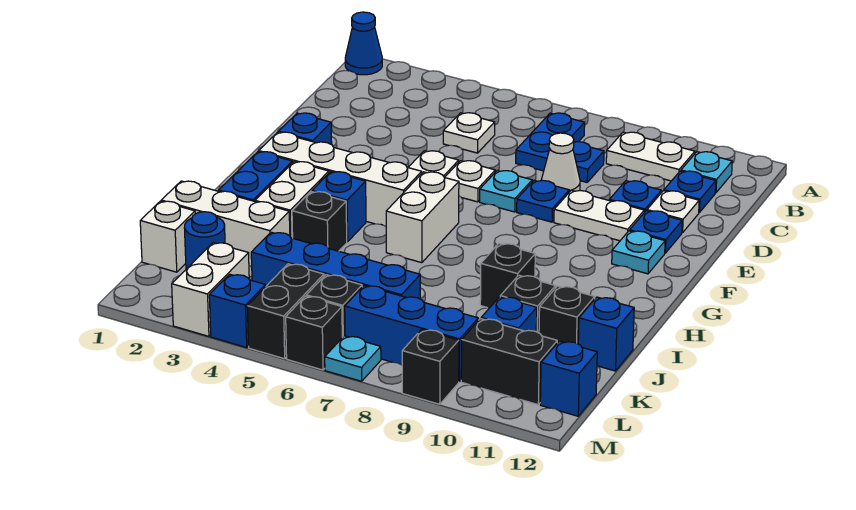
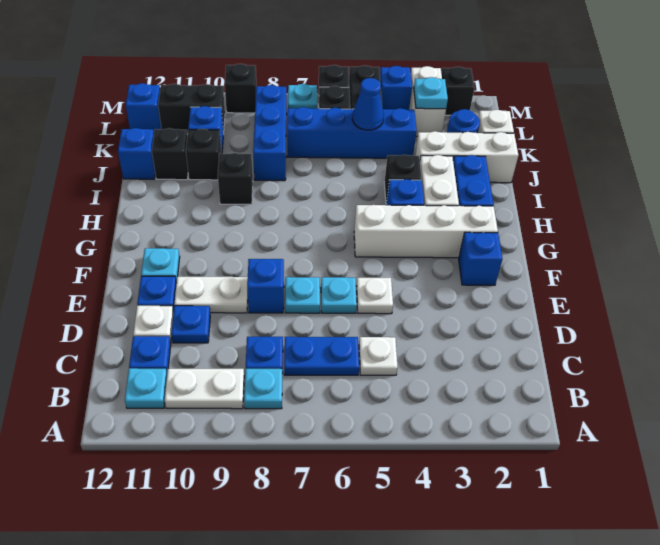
blue 1x1 cone [345,12,382,75] -> blue 1x1 cone moved to [352,78,384,130]
blue 1x2 plate [516,113,585,171] -> blue 1x2 plate turned to [284,337,359,375]
none -> cyan 1x1 plate [244,369,282,409]
white 1x1 cone [541,133,580,192] -> none
white 1x1 plate [445,161,495,202] -> cyan 1x1 plate [321,277,357,313]
blue 1x1 plate [517,180,569,222] -> blue 1x1 brick [247,259,284,313]
white 1x2 brick [386,172,459,263] -> none
none -> cyan 1x1 plate [414,77,448,109]
blue 1x3 brick [345,286,478,382] -> blue 1x3 brick turned to [253,85,287,181]
none -> black 1x1 brick [441,67,474,115]

